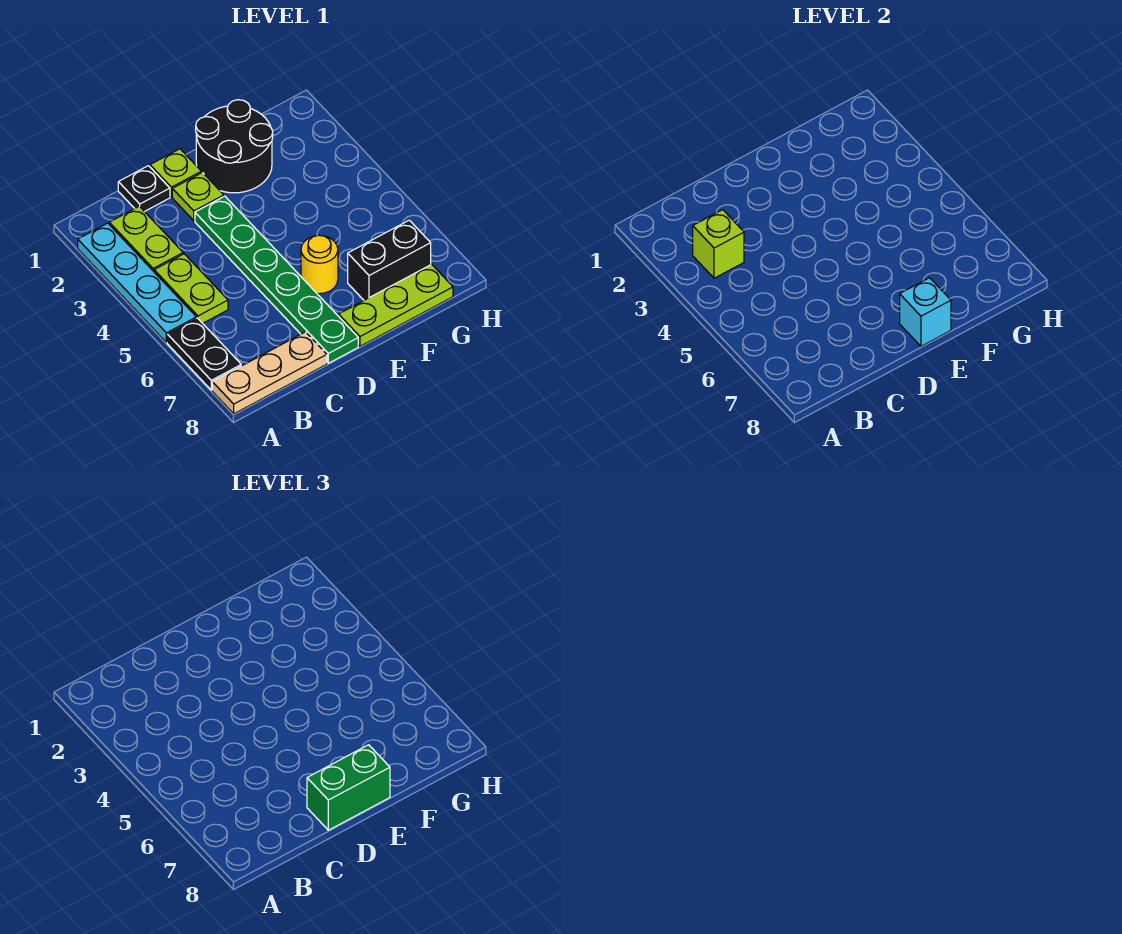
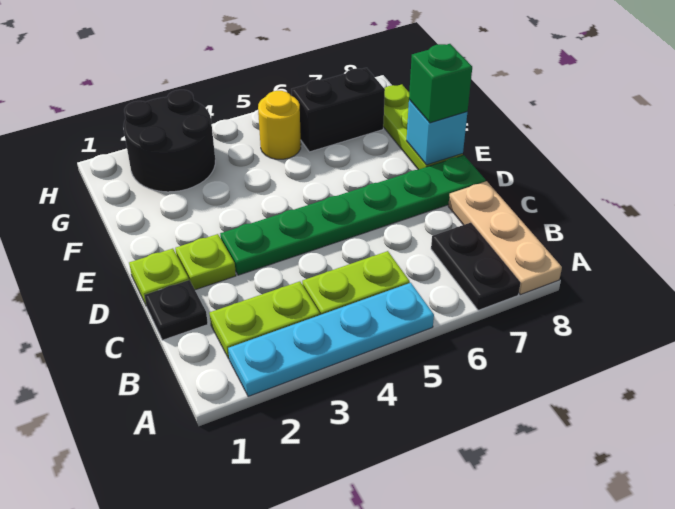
black 1x2 plate [167,318,241,390] -> black 1x2 plate turned to [431,223,520,310]
lime 1x1 brick [693,210,744,278] -> none
green 1x2 brick [307,745,390,830] -> green 1x1 brick [409,44,472,123]
black 2x2 round brick [196,100,273,193] -> black 2x2 round brick moved to [123,90,215,192]
yellow 1x1 round brick [301,235,338,294] -> yellow 1x1 round brick moved to [258,91,301,159]
black 1x2 brick [348,220,431,300] -> black 1x2 brick turned to [291,68,385,152]

